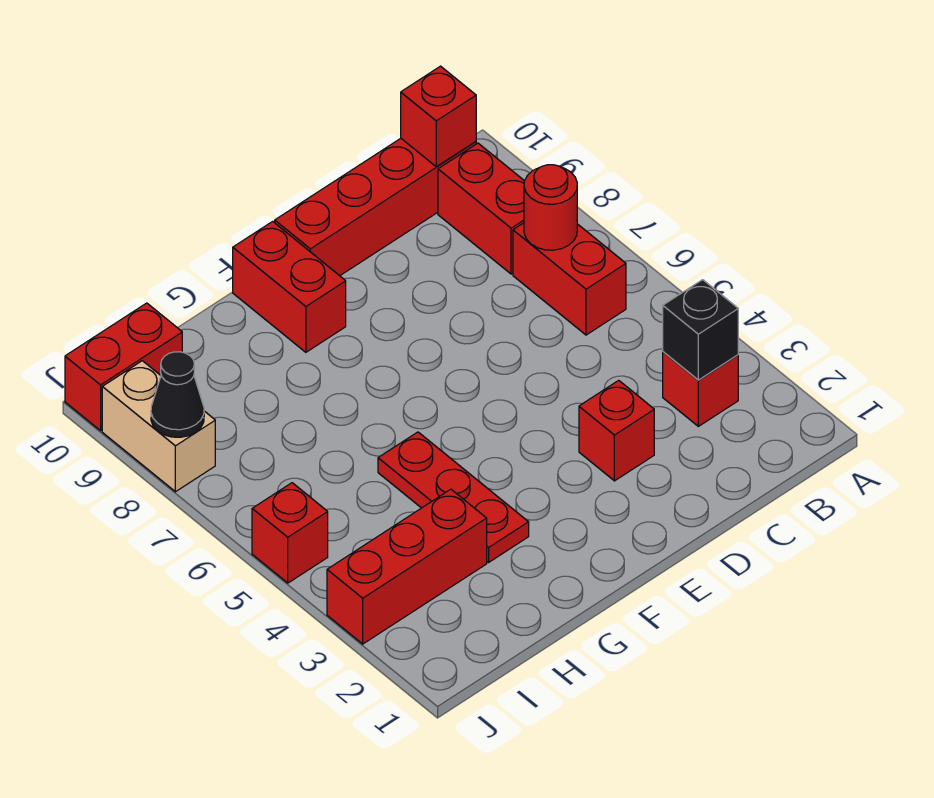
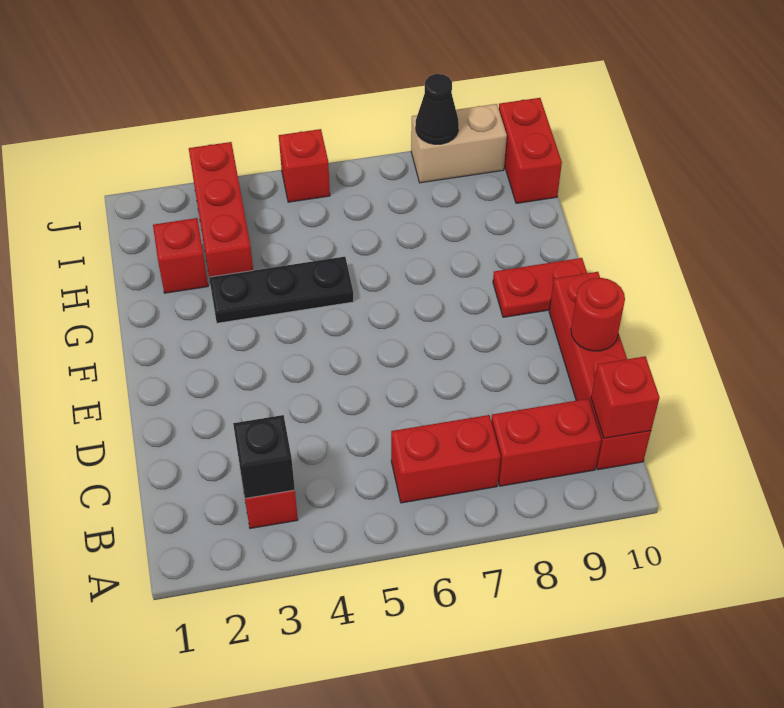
red 1x1 round brick [524,165,577,250] -> red 1x1 round brick moved to [571,278,625,351]
red 1x1 brick [579,380,654,481] -> red 1x1 brick moved to [153,218,208,293]
red 1x2 brick [233,221,346,352] -> red 1x2 plate [493,258,587,317]
red 1x3 plate [378,432,529,562] -> black 1x3 plate [209,257,354,323]

